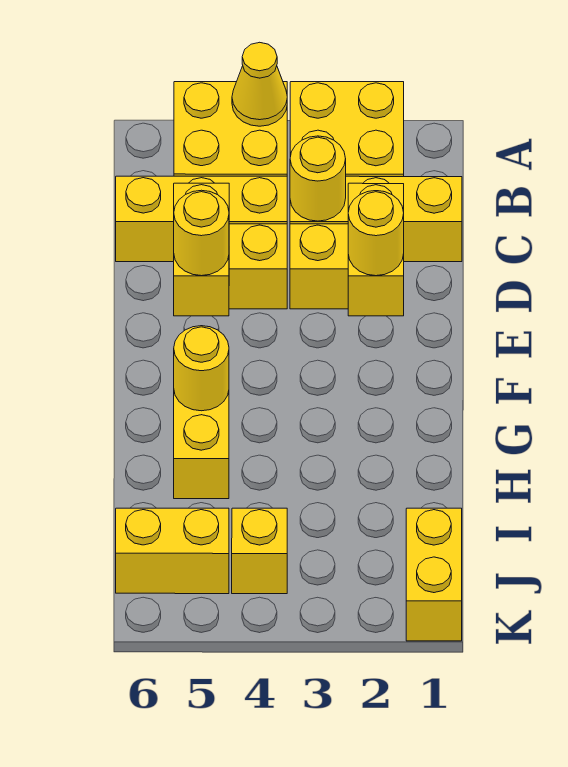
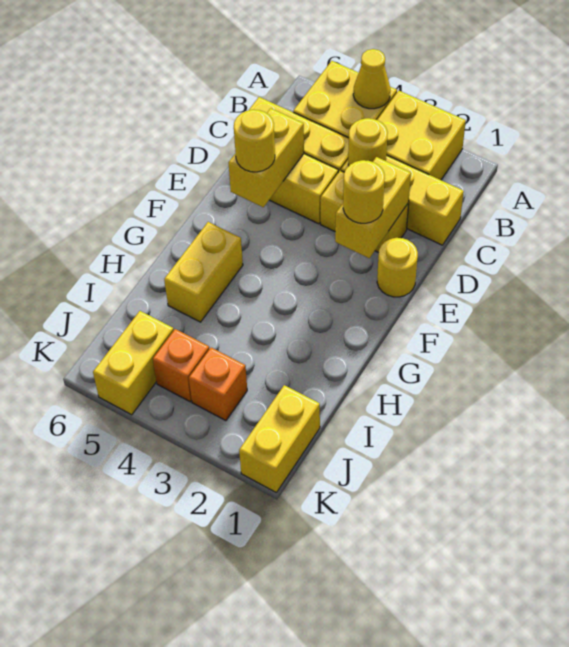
yellow 1x1 round brick [174,326,229,411] -> yellow 1x1 round brick moved to [377,238,418,297]
none -> orange 1x1 brick [189,348,247,421]
yellow 1x1 brick [232,508,287,594] -> orange 1x1 brick [153,329,209,402]
yellow 1x2 brick [116,508,229,594] -> yellow 1x2 brick turned to [93,311,174,415]

